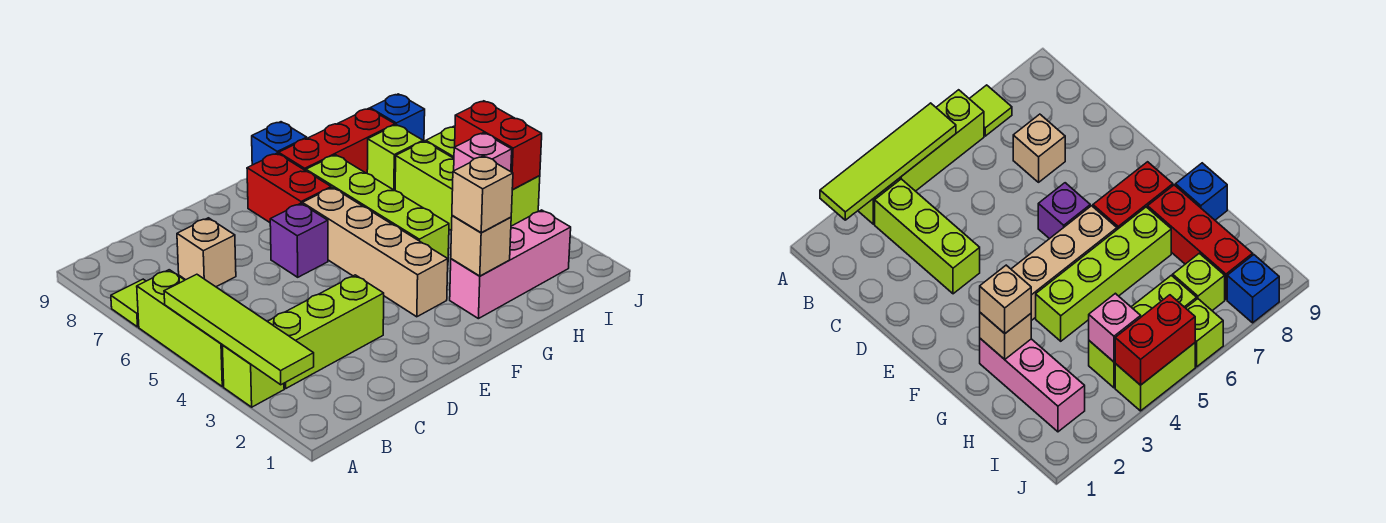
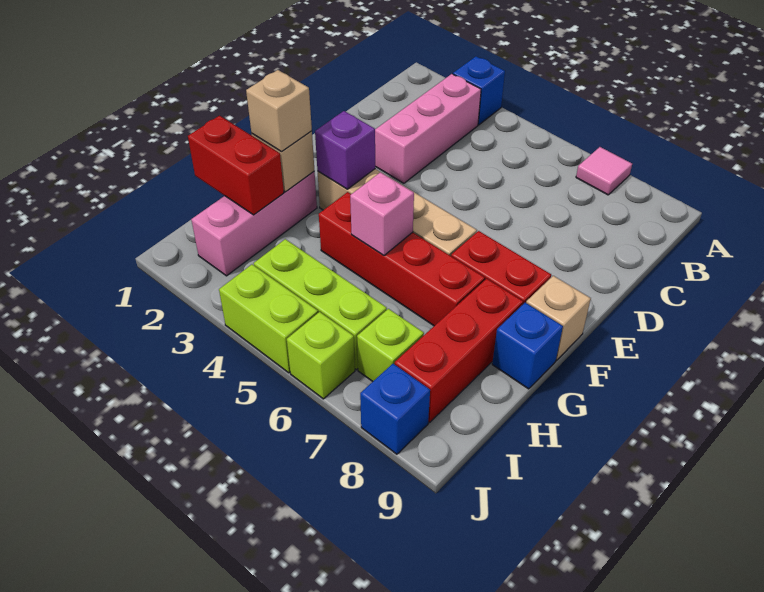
lime 1x4 tile [164,274,314,385] -> none
lime 1x1 brick [222,345,284,407] -> blue 1x1 brick [453,56,505,125]
lime 1x3 brick [137,270,224,387] -> none
lime 1x1 tile [111,279,146,327] -> pink 1x1 tile [576,147,632,195]
lime 1x3 brick [267,275,384,388] -> pink 1x3 brick [375,74,481,183]
tan 1x1 brick [177,218,236,287] -> tan 1x1 brick moved to [526,276,591,360]
purple 1x1 brick [270,203,328,277] -> purple 1x1 brick moved to [315,111,375,189]
lime 1x4 brick [306,155,449,259] -> red 1x4 brick [319,192,485,326]
pink 1x1 brick [454,133,512,172] -> pink 1x1 brick moved to [350,172,414,256]
red 1x2 brick [455,101,542,190] -> red 1x2 brick moved to [188,116,284,215]

